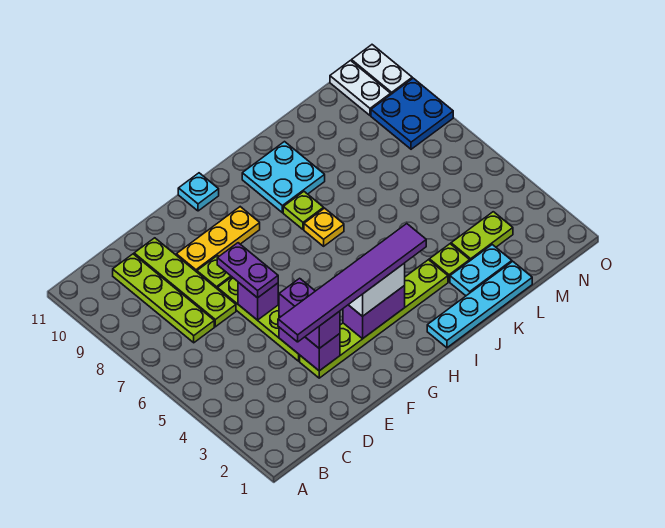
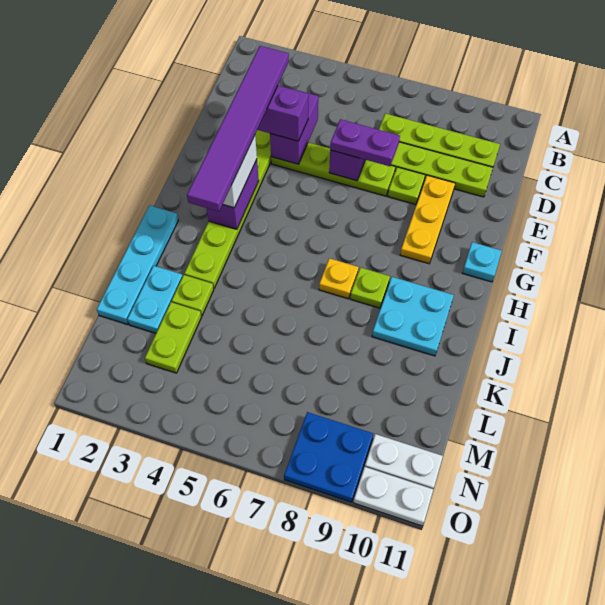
purple 1x2 brick [279,316,340,371] -> purple 1x2 brick turned to [270,89,318,164]

